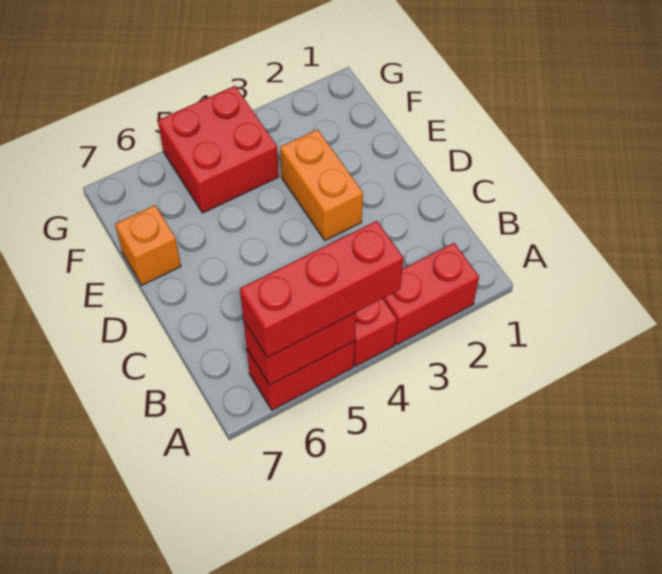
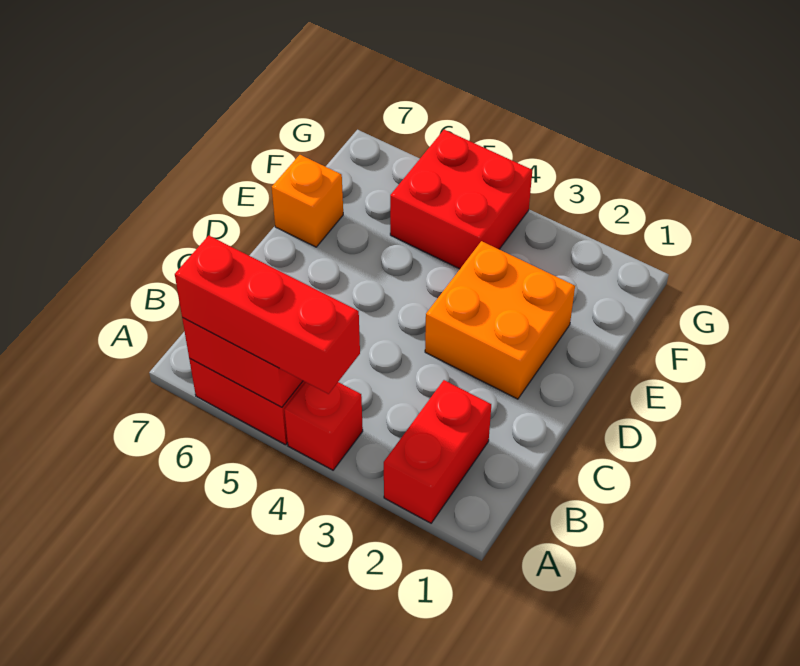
red 1x2 brick [383,243,479,345] -> red 1x2 brick turned to [384,380,491,523]
orange 1x2 brick [280,129,363,240] -> orange 2x2 brick [425,241,575,399]

